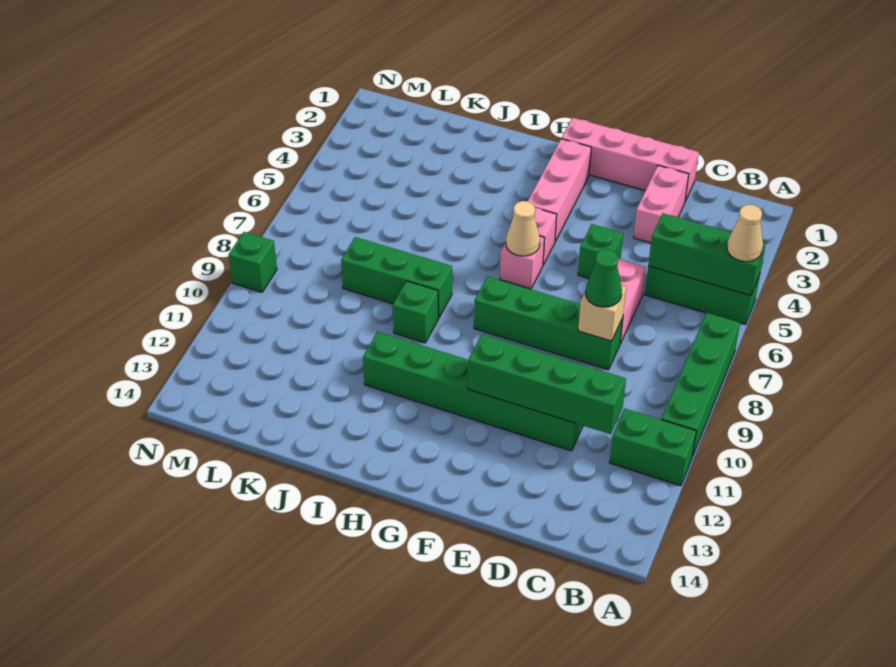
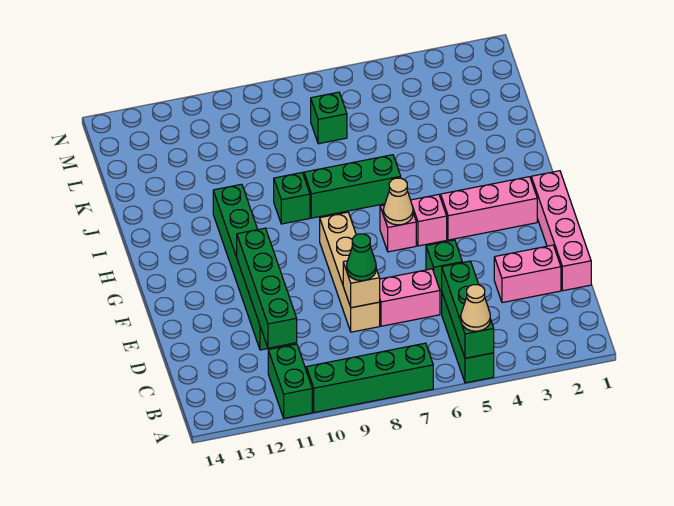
green 1x4 brick [474,276,623,370] -> tan 1x4 brick [320,212,380,332]
green 1x3 brick [341,237,452,317] -> green 1x3 brick turned to [304,155,401,218]
green 1x1 brick [229,232,277,292] -> green 1x1 brick moved to [311,92,347,144]

